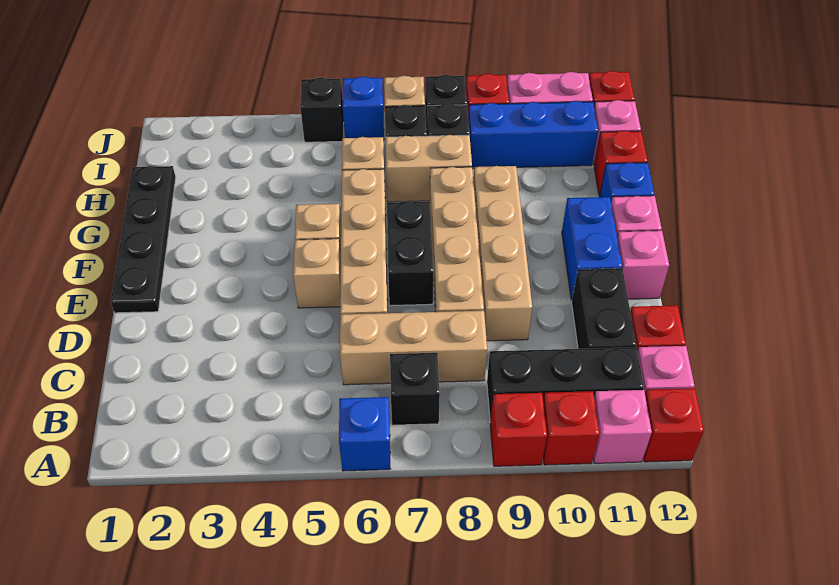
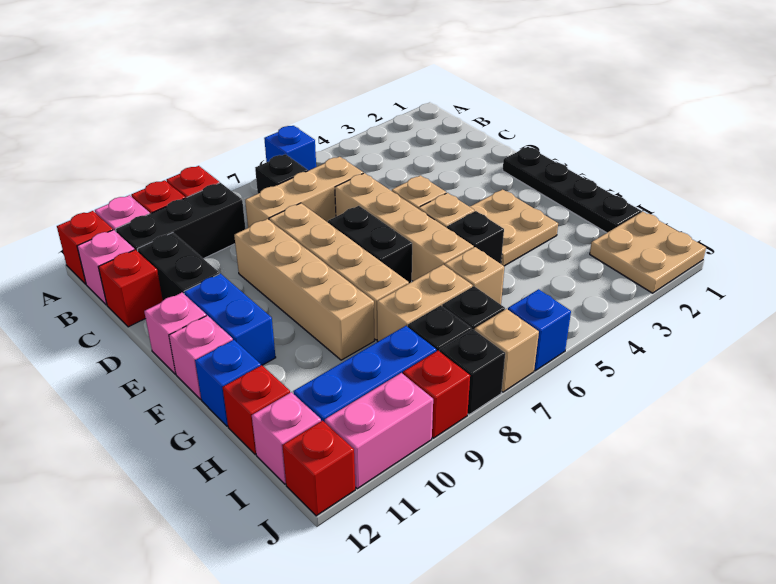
none -> tan 2x2 plate [470,189,558,266]
none -> tan 2x2 plate [590,212,706,293]
black 1x1 brick [300,77,344,142] -> black 1x1 brick moved to [447,211,504,264]

